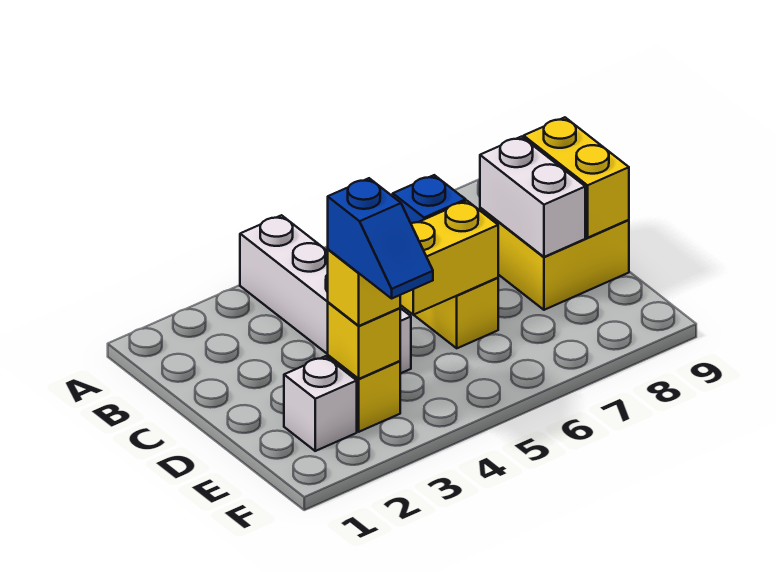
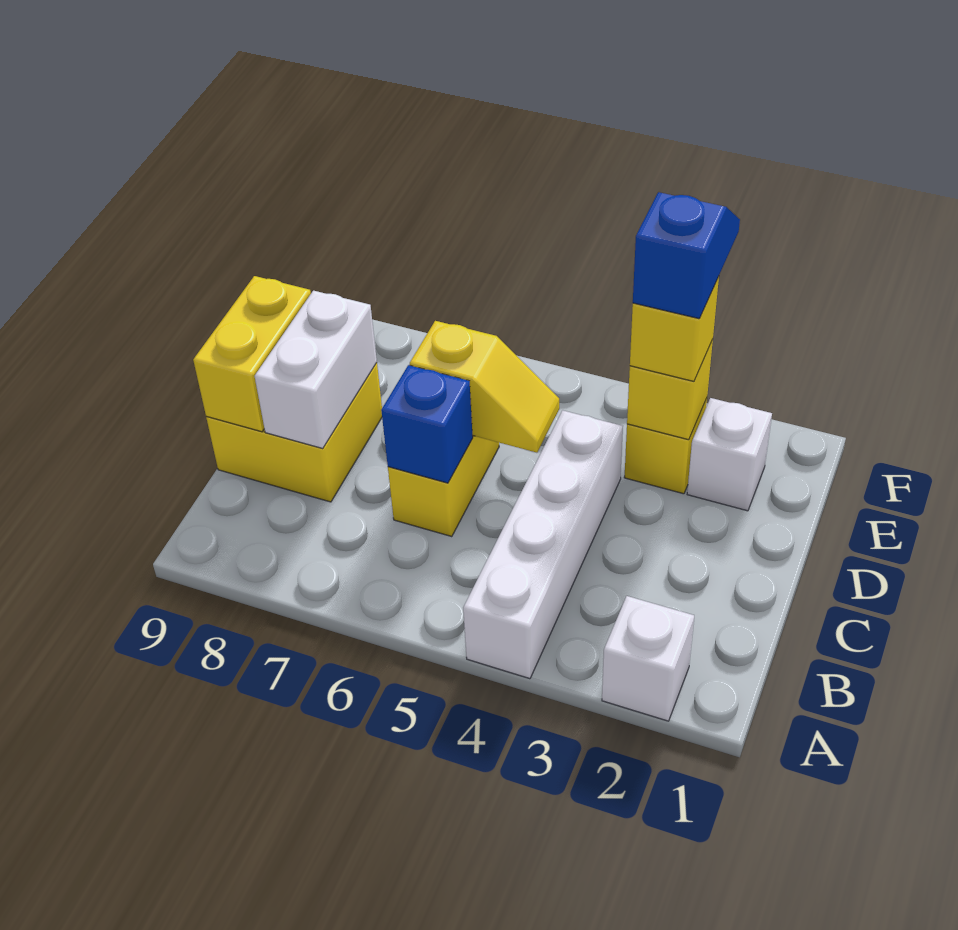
none -> white 1x1 brick [602,596,694,721]
yellow 1x2 brick [400,201,498,315] -> yellow 1x2 slope [410,321,559,453]

